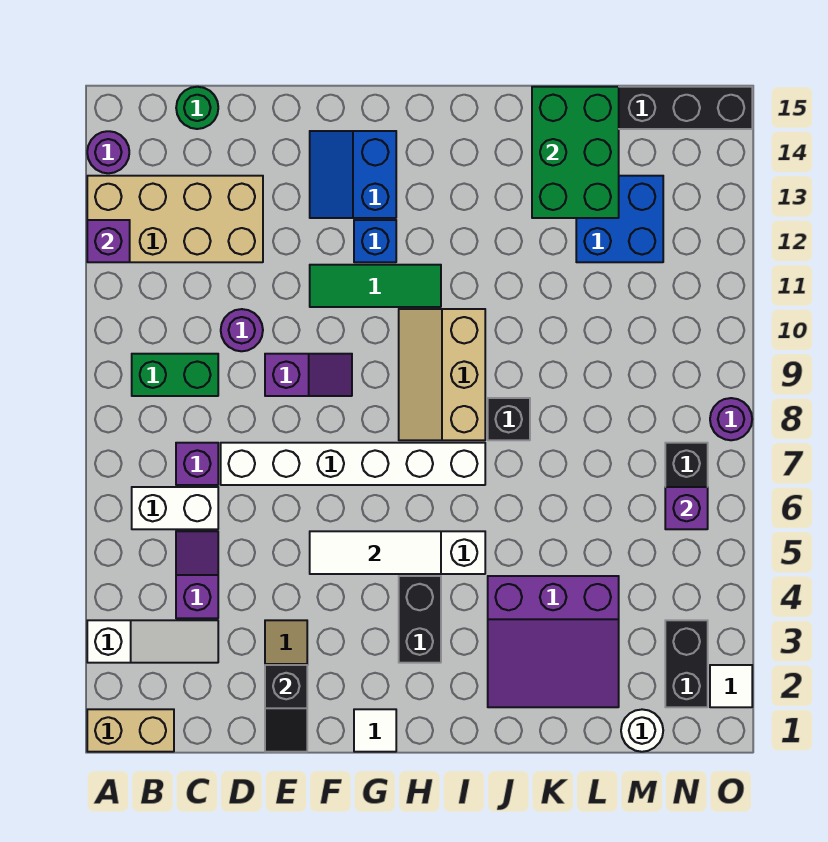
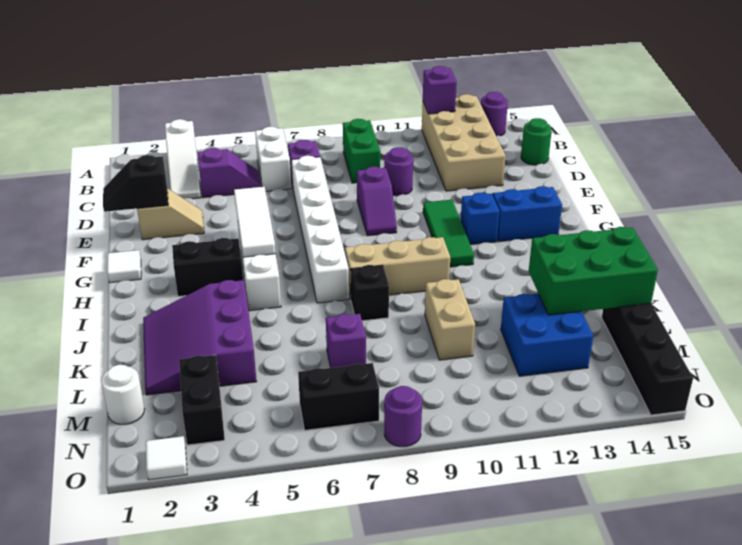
tan 1x2 brick [87,709,174,752] -> tan 1x2 brick moved to [425,279,475,360]
black 1x2 brick [665,620,708,707] -> black 1x2 brick turned to [179,355,225,445]
purple 1x1 brick [665,487,708,529] -> purple 1x1 brick moved to [326,314,366,368]

